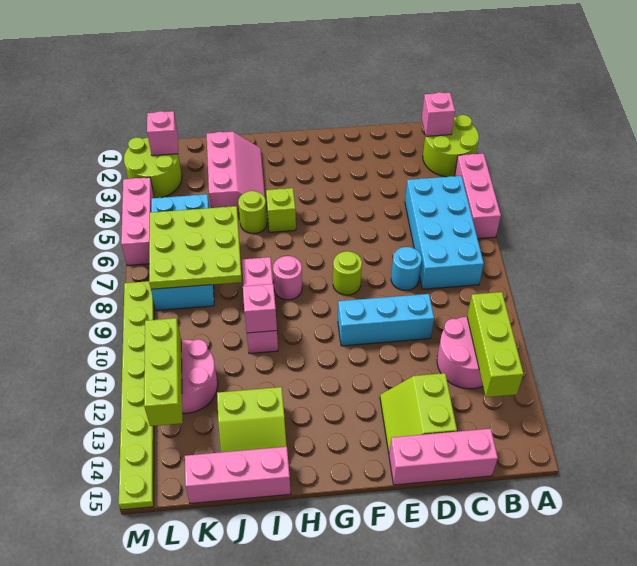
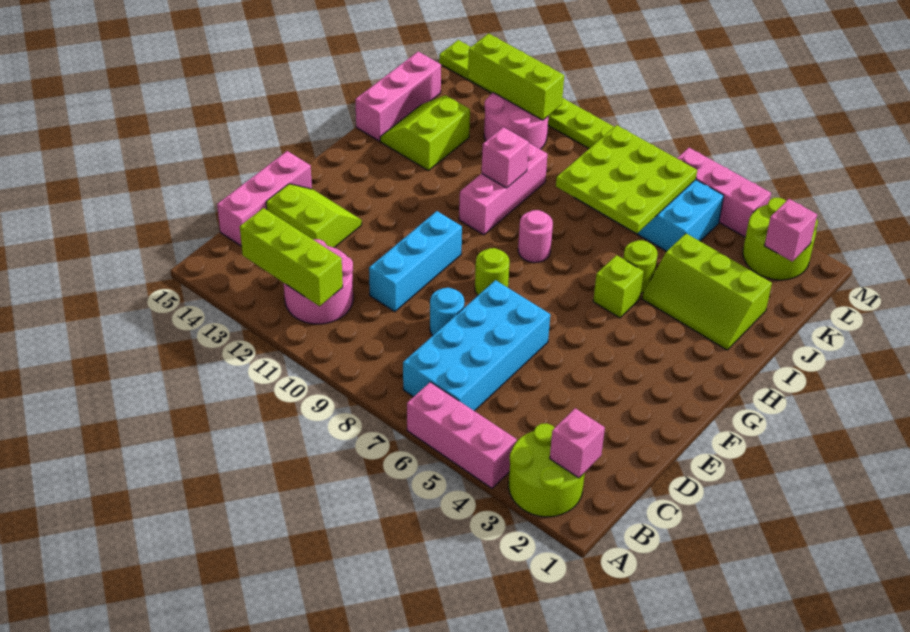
cyan 2x4 brick [405,176,484,289] -> cyan 2x4 brick turned to [403,280,550,411]
pink 2x3 slope [207,132,265,213] -> lime 2x3 slope [642,234,772,350]
pink 1x3 brick [242,257,278,354] -> pink 1x3 brick turned to [459,143,547,235]

